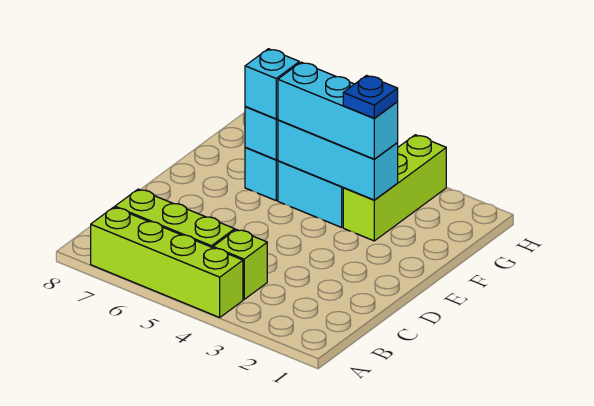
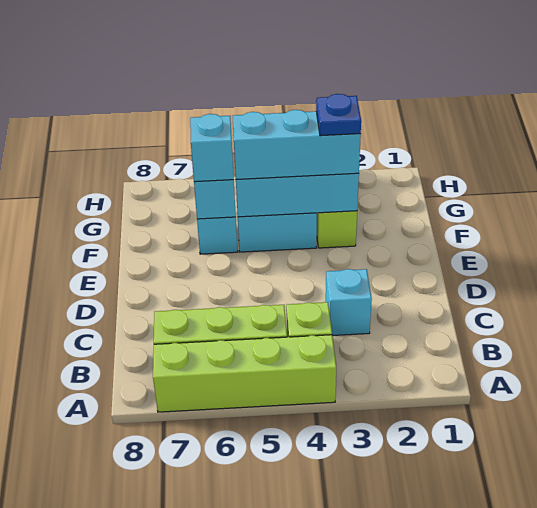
none -> cyan 1x1 brick [326,269,372,336]

